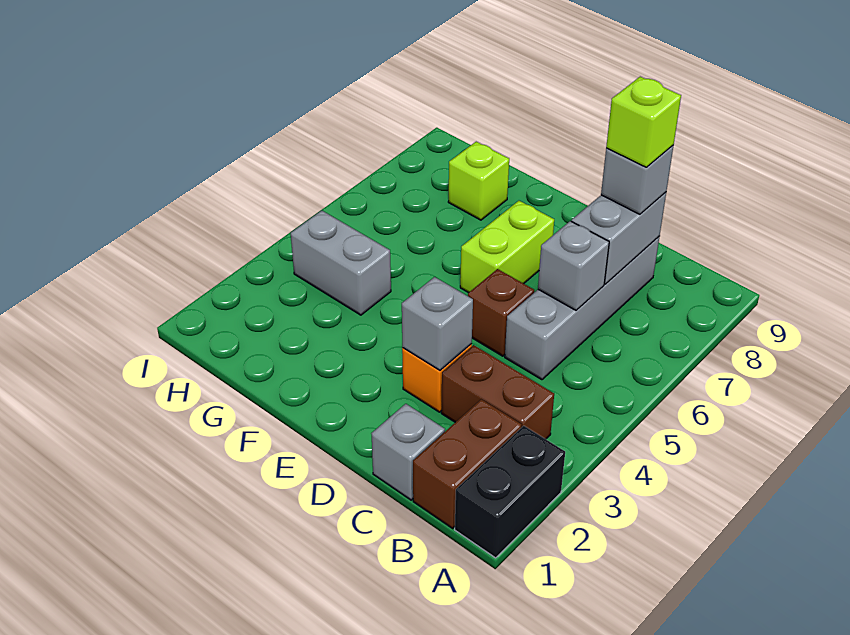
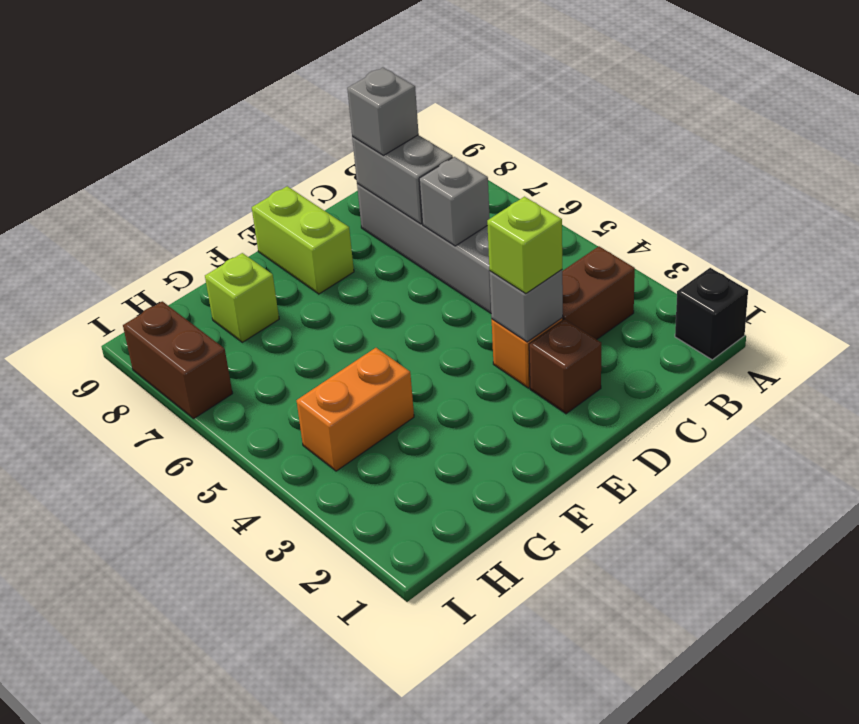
black 1x2 brick [455,426,565,558] -> black 1x1 brick [675,268,748,360]
brown 1x2 brick [413,399,522,528] -> brown 1x2 brick moved to [123,301,233,419]
grey 1x1 brick [371,404,445,500] -> none
lime 1x1 brick [606,77,681,167] -> lime 1x1 brick moved to [487,197,562,294]
brown 1x1 brick [468,269,534,356] -> brown 1x1 brick moved to [529,319,601,414]
lime 1x2 brick [460,201,554,293] -> lime 1x2 brick moved to [252,186,354,294]
grey 1x2 brick [291,210,391,315] -> orange 1x2 brick [297,348,414,471]

